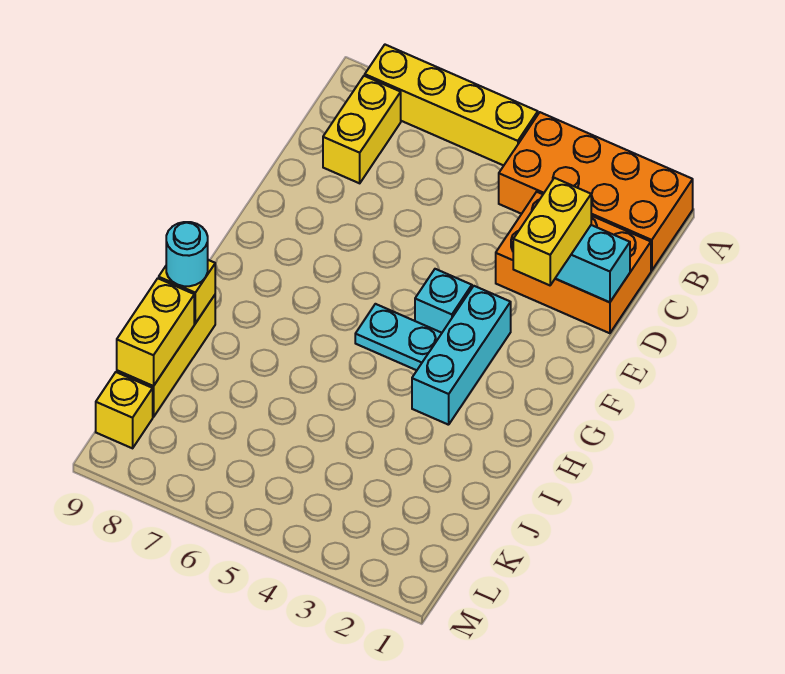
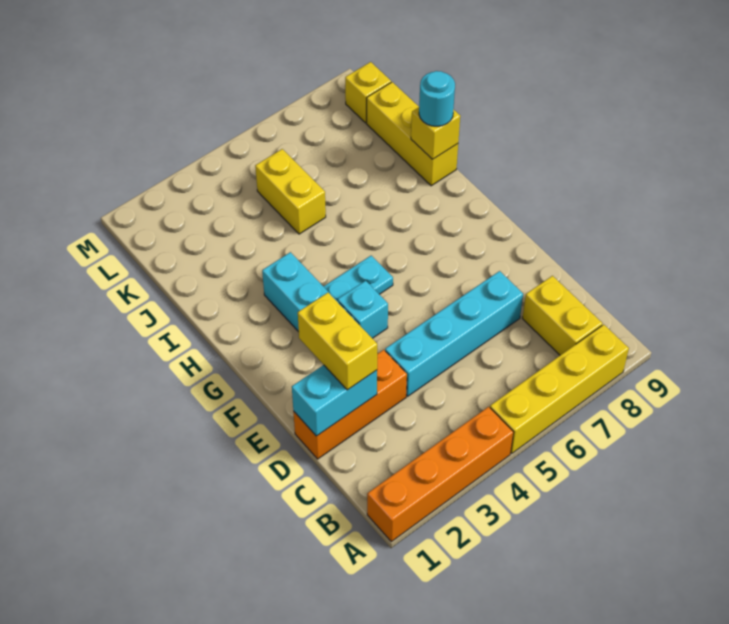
orange 2x4 brick [499,112,693,271] -> orange 1x4 brick [367,407,514,542]
orange 2x3 brick [496,192,651,333] -> orange 1x3 brick [293,350,407,459]
none -> cyan 1x4 brick [385,271,523,396]
yellow 1x2 brick [117,278,194,386] -> yellow 1x2 brick moved to [255,149,326,234]

